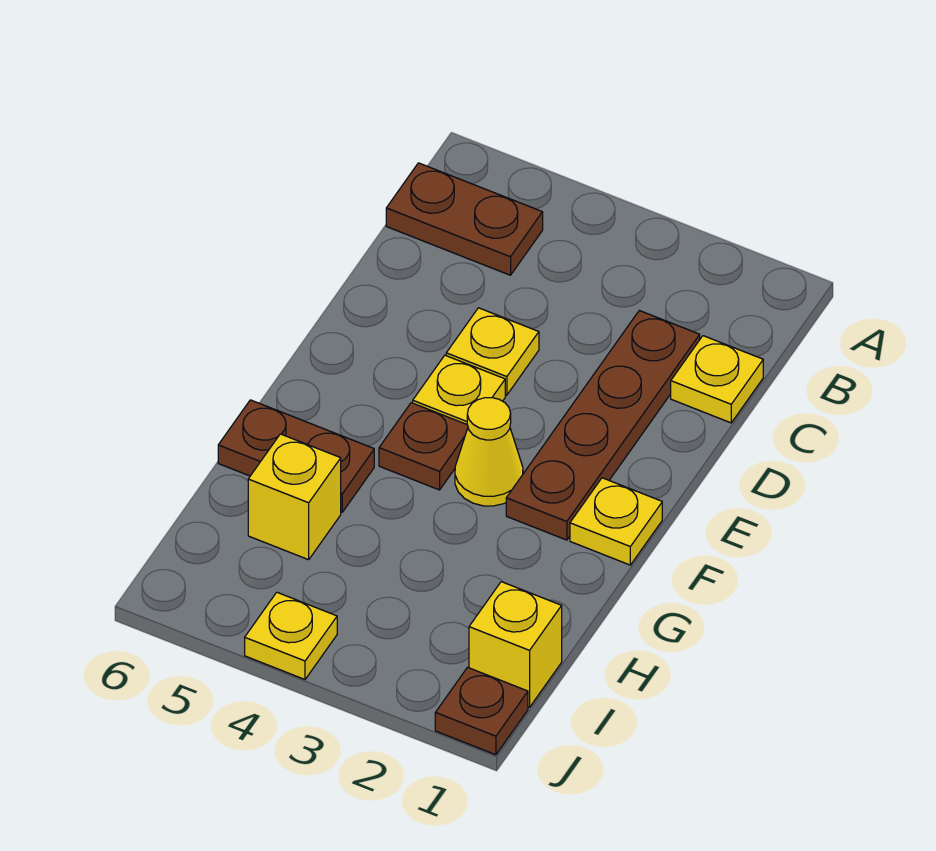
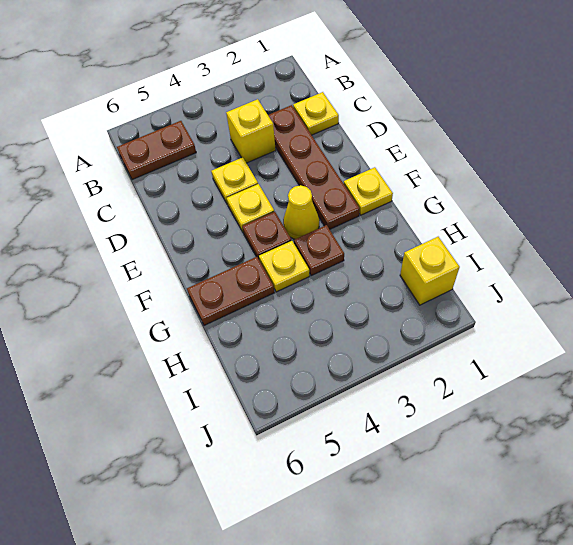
yellow 1x1 brick [248,434,341,560] -> yellow 1x1 brick moved to [226,99,276,163]
brown 1x1 plate [435,667,528,755] -> brown 1x1 plate moved to [294,225,344,276]
yellow 1x1 plate [245,592,337,679] -> yellow 1x1 plate moved to [259,241,310,292]

